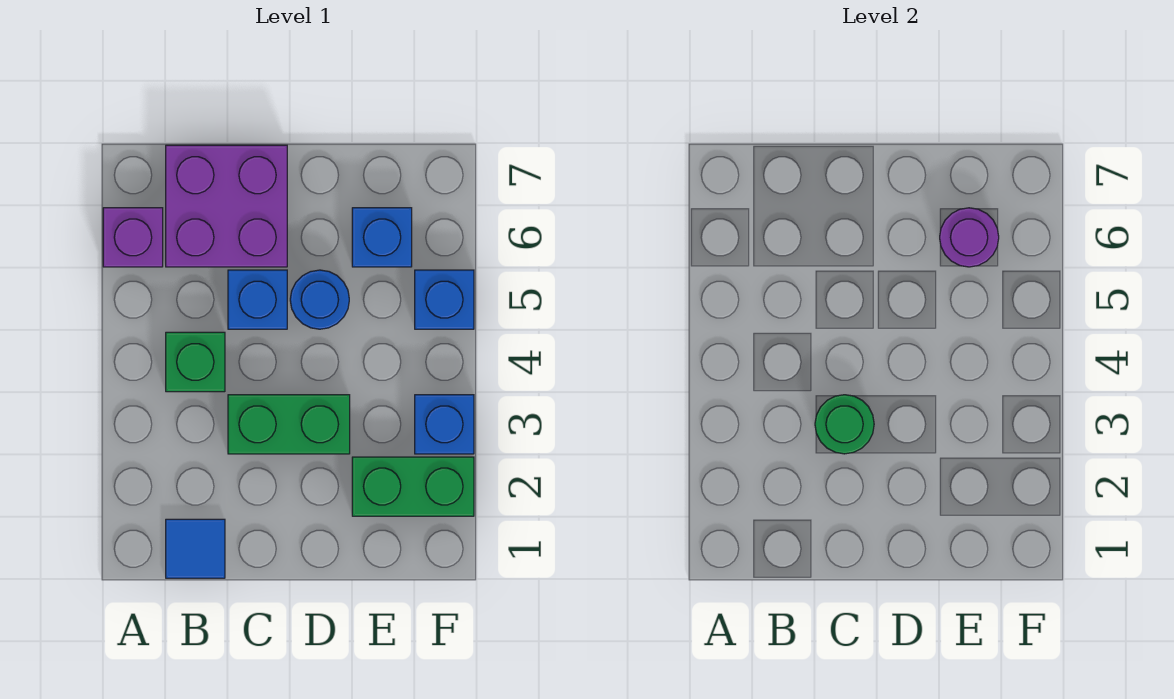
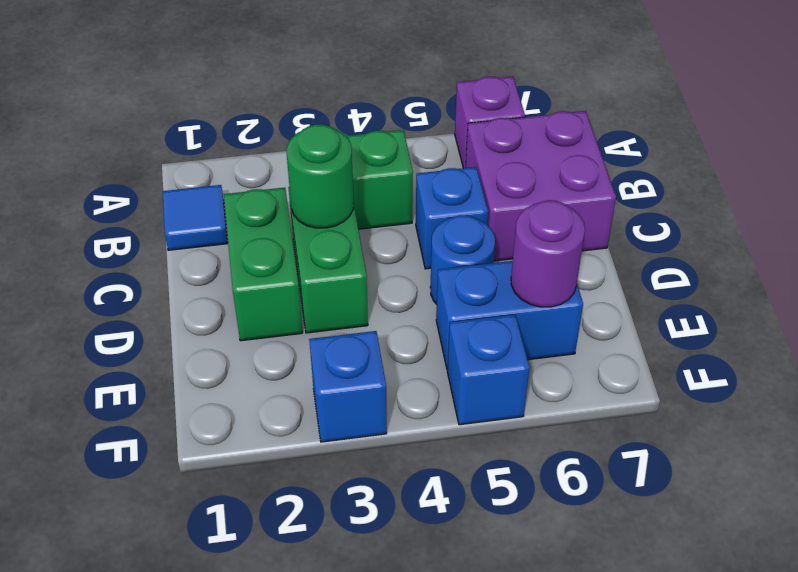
green 1x2 brick [352,457,474,516] -> green 1x2 brick moved to [224,188,303,341]
blue 1x1 brick [352,208,412,267] -> blue 1x2 brick [436,261,583,370]

